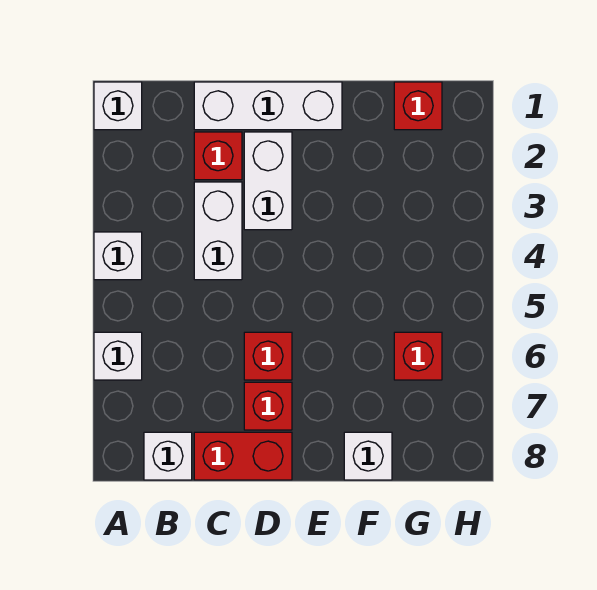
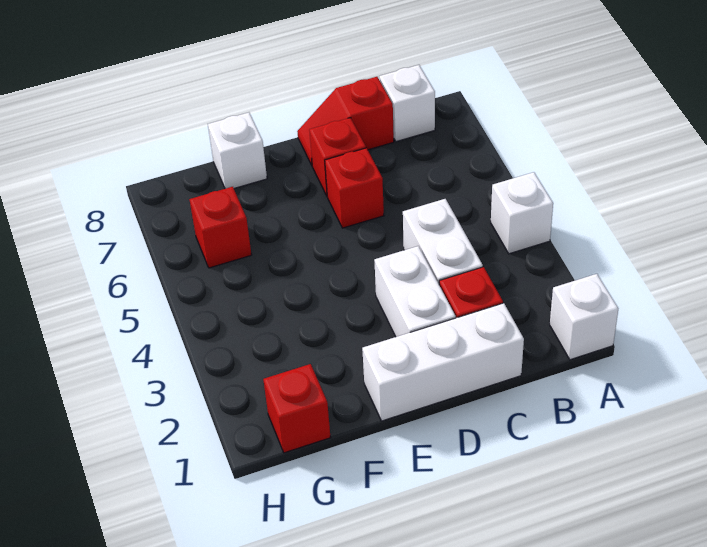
white 1x1 brick [94,332,142,380] -> none
red 1x2 brick [194,432,292,480] -> red 1x2 slope [297,77,394,165]

